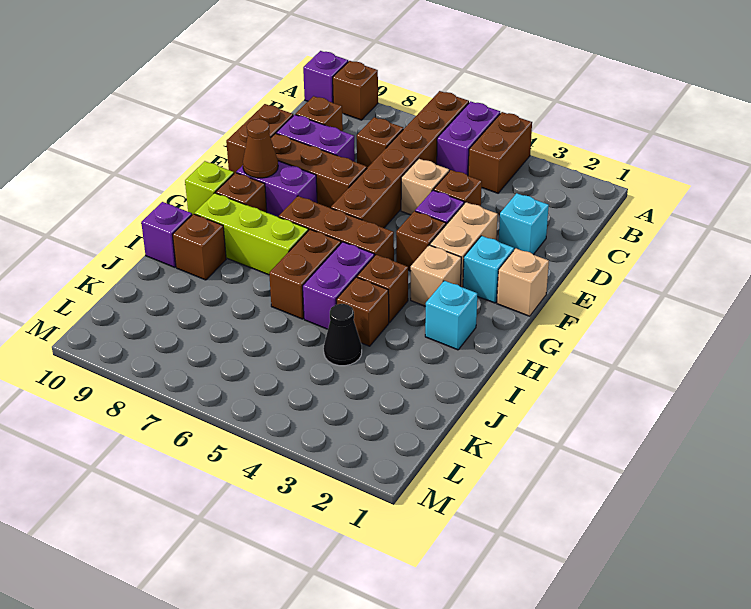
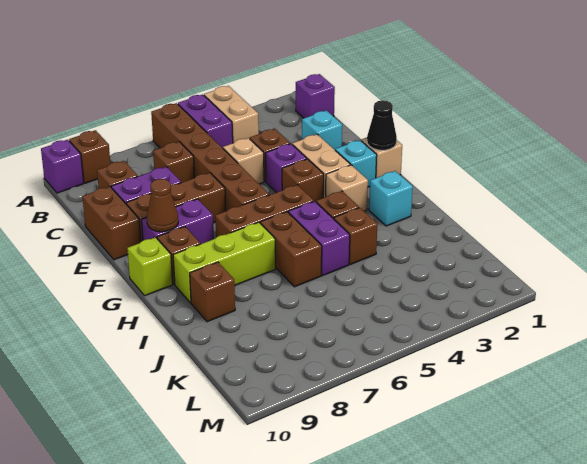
brown 1x2 brick [468,112,532,193] -> tan 1x2 brick [204,86,259,143]
purple 1x1 brick [141,202,192,267] -> purple 1x1 brick moved to [296,74,335,118]
black 1x1 cone [324,304,362,366] -> black 1x1 cone moved to [367,100,397,150]

